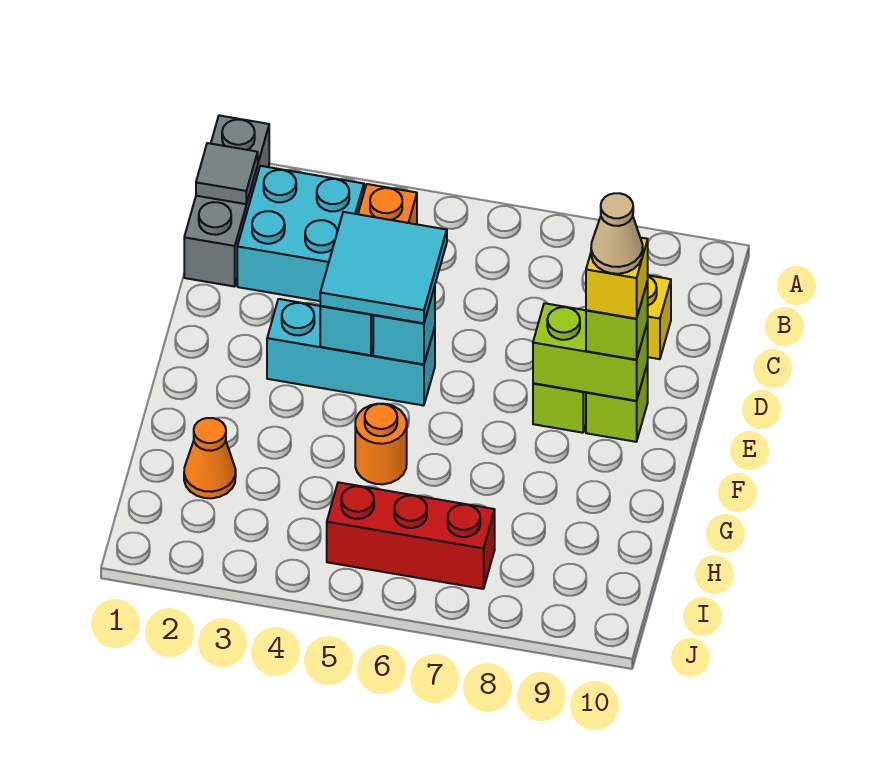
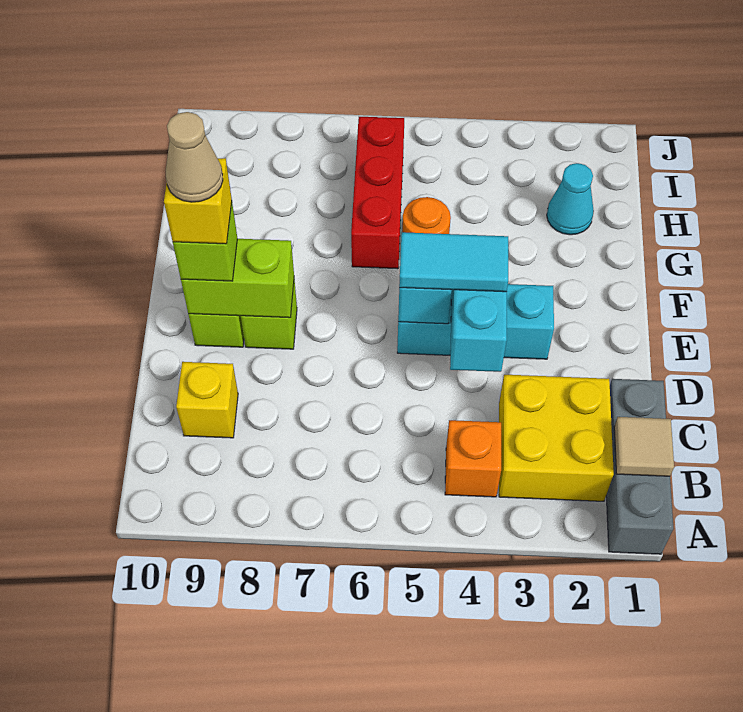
grey 1x1 tile [196,143,258,204] -> tan 1x1 tile [614,417,674,476]
cyan 2x2 brick [237,166,364,301] -> yellow 2x2 brick [499,375,614,501]
cyan 2x2 tile [320,212,447,323] -> cyan 1x2 tile [399,232,508,292]
orange 1x1 cone [184,418,236,498] -> cyan 1x1 cone [547,163,594,235]
red 1x3 brick [327,482,495,589] -> red 1x3 brick turned to [351,117,404,269]

